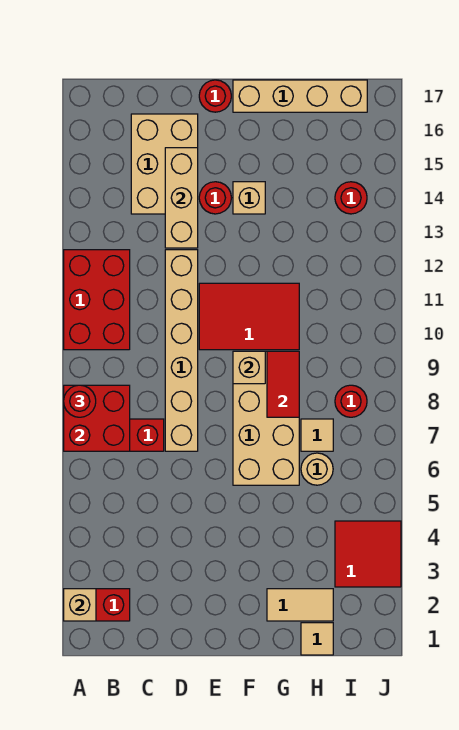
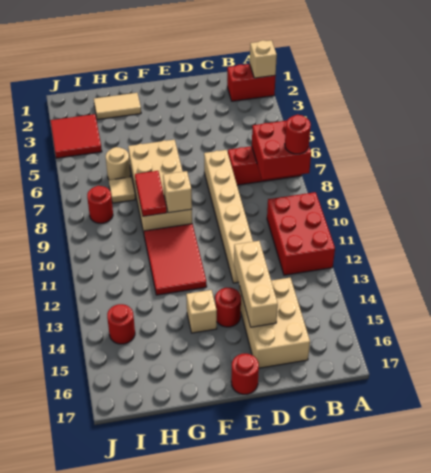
red 2x3 tile [199,283,299,350] -> red 2x3 tile turned to [144,224,207,295]
tan 1x4 brick [233,80,367,112] -> none
tan 1x1 tile [301,623,333,655] -> none

